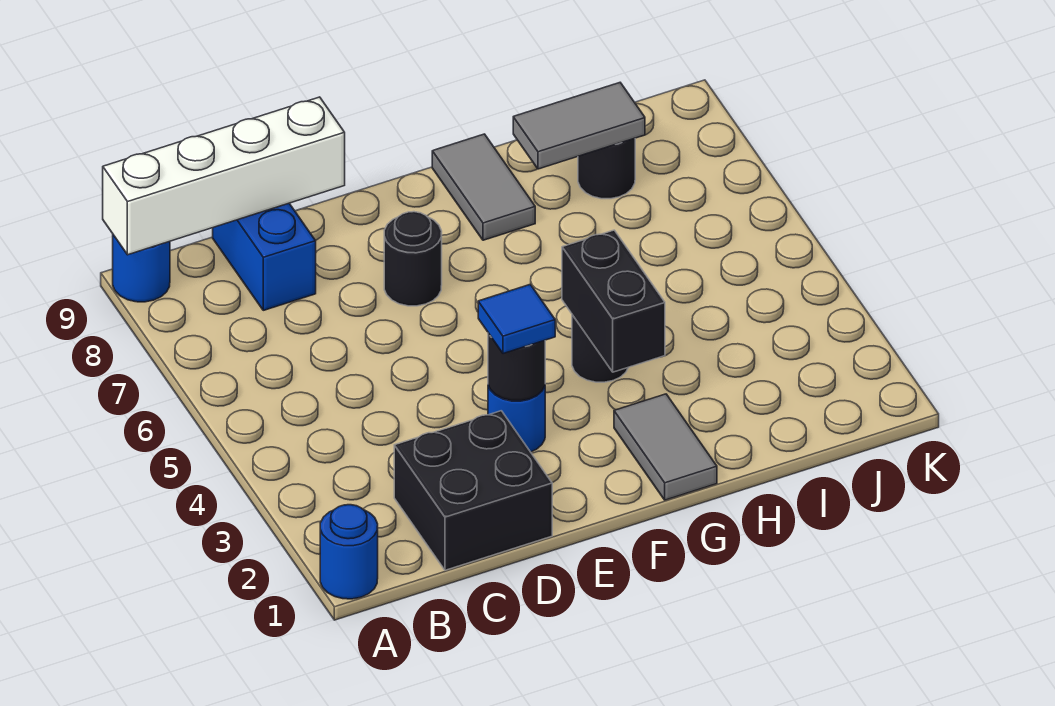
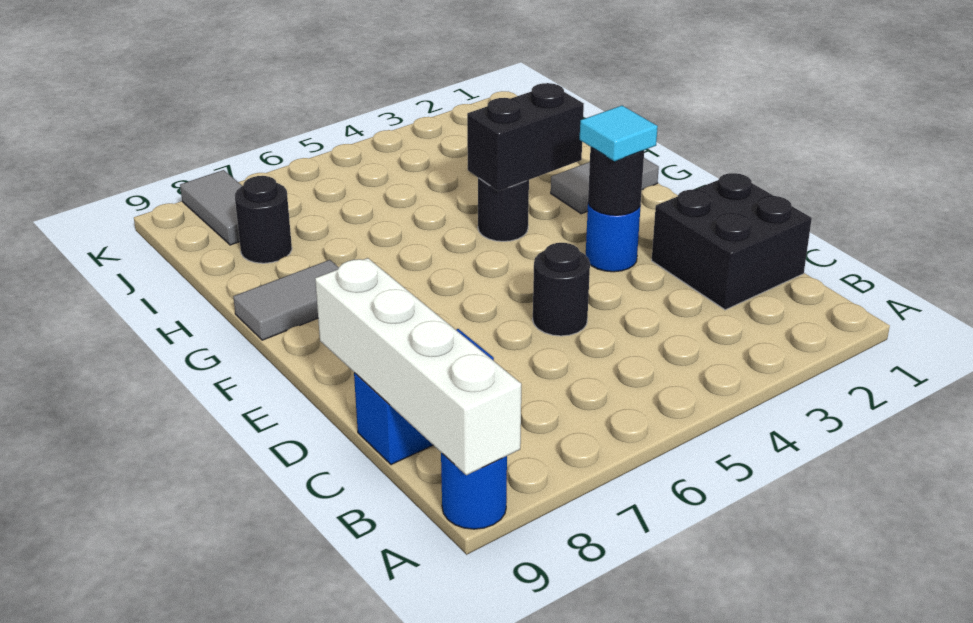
blue 1x1 round brick [320,505,378,599] -> none
blue 1x1 tile [478,284,555,354] -> cyan 1x1 tile [580,105,658,161]
black 1x1 round brick [384,212,442,306] -> black 1x1 round brick moved to [533,243,590,336]
grey 1x2 tile [513,83,645,169] -> grey 1x2 tile moved to [180,170,242,245]

